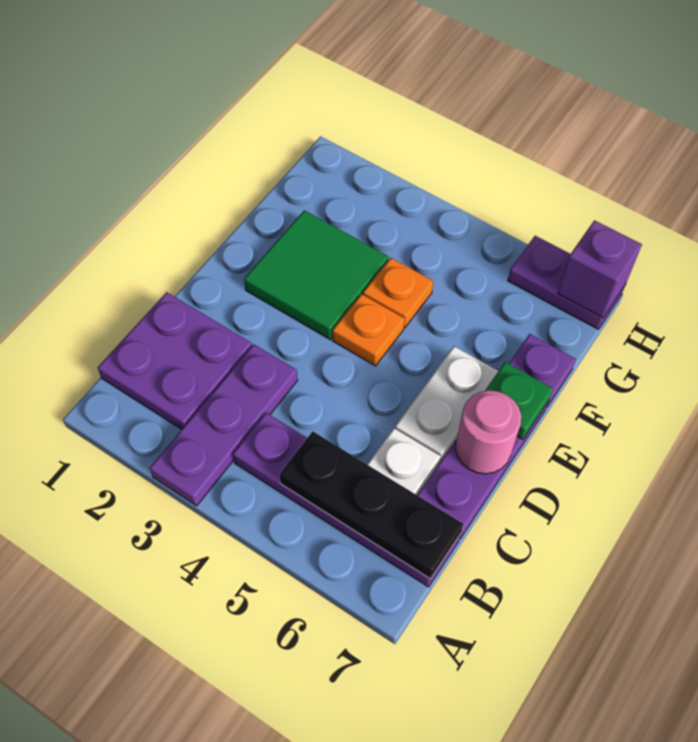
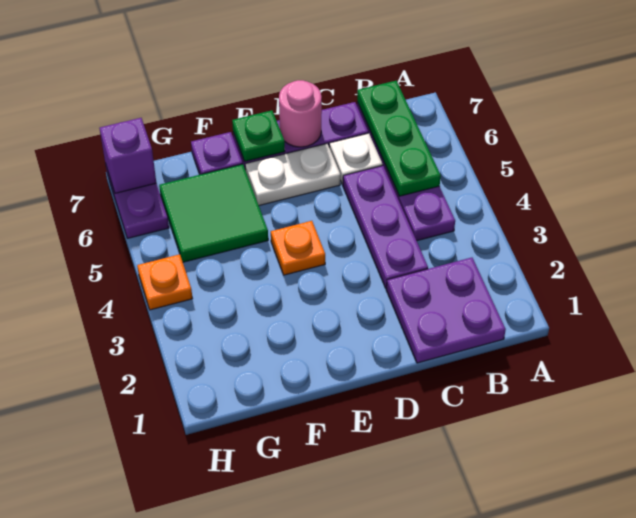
purple 1x3 plate [150,344,298,506] -> purple 1x3 plate turned to [343,166,428,288]
black 1x3 plate [280,431,463,579] -> green 1x3 plate [357,81,441,196]
green 2x2 tile [244,210,389,339] -> green 2x2 tile moved to [159,164,268,262]
orange 1x1 plate [363,258,434,327] -> orange 1x1 plate moved to [137,254,193,310]

